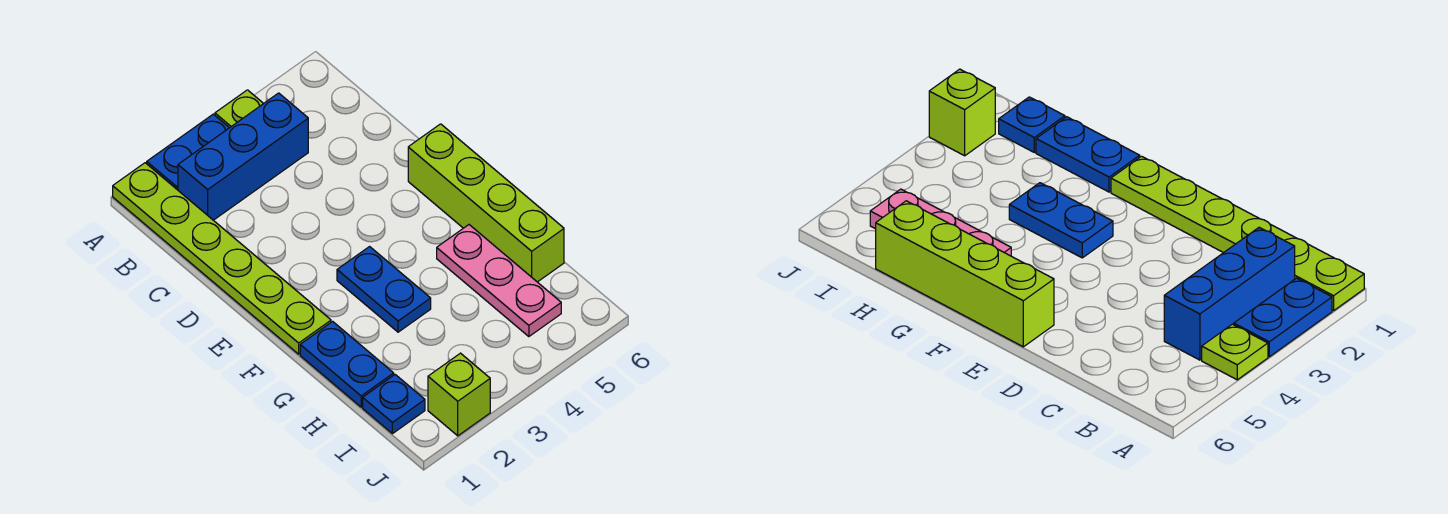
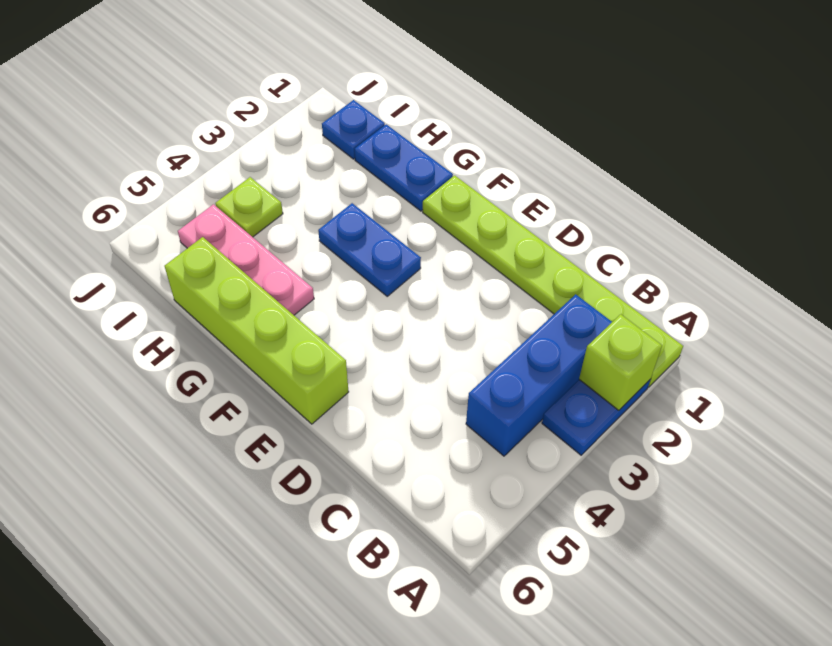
lime 1x1 plate [215,90,264,128] -> lime 1x1 plate moved to [215,177,283,237]
lime 1x1 brick [428,353,490,436] -> lime 1x1 brick moved to [579,314,662,410]

